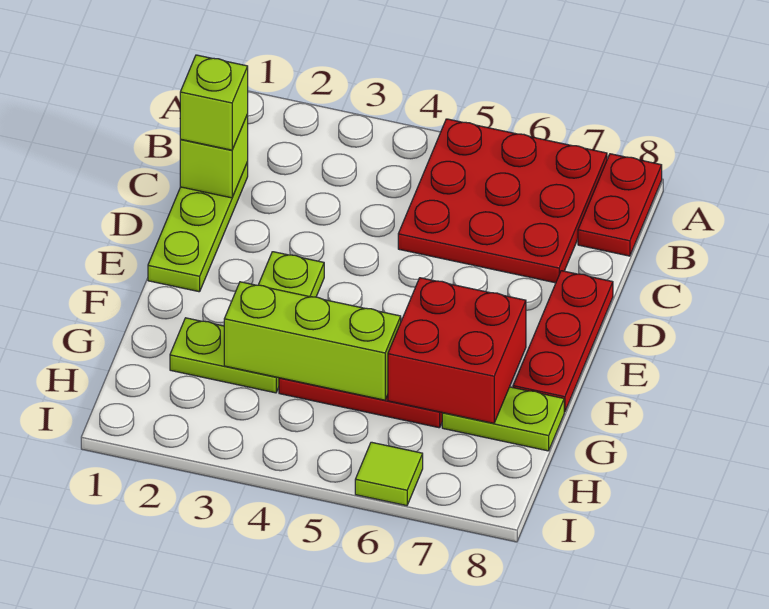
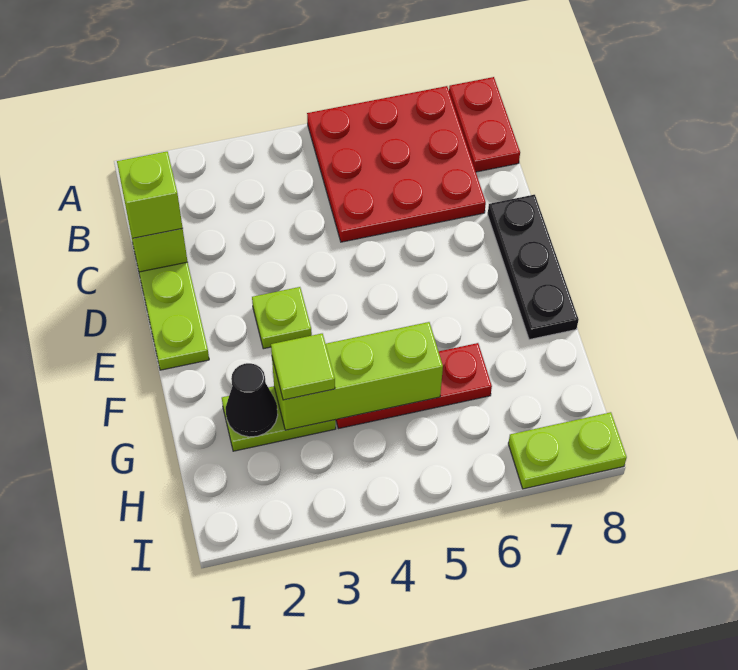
red 1x3 plate [513,271,613,412] -> black 1x3 plate [488,195,579,340]
red 2x2 brick [388,278,526,423] -> none
none -> black 1x1 cone [226,363,278,437]
lime 1x2 plate [442,387,564,451] -> lime 1x2 plate moved to [508,412,627,489]
lime 1x1 tile [355,442,423,506] -> lime 1x1 tile moved to [271,334,335,400]

